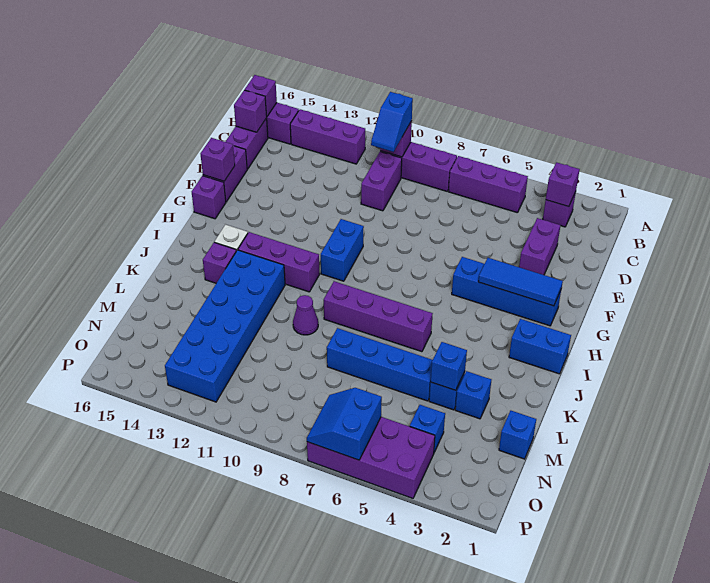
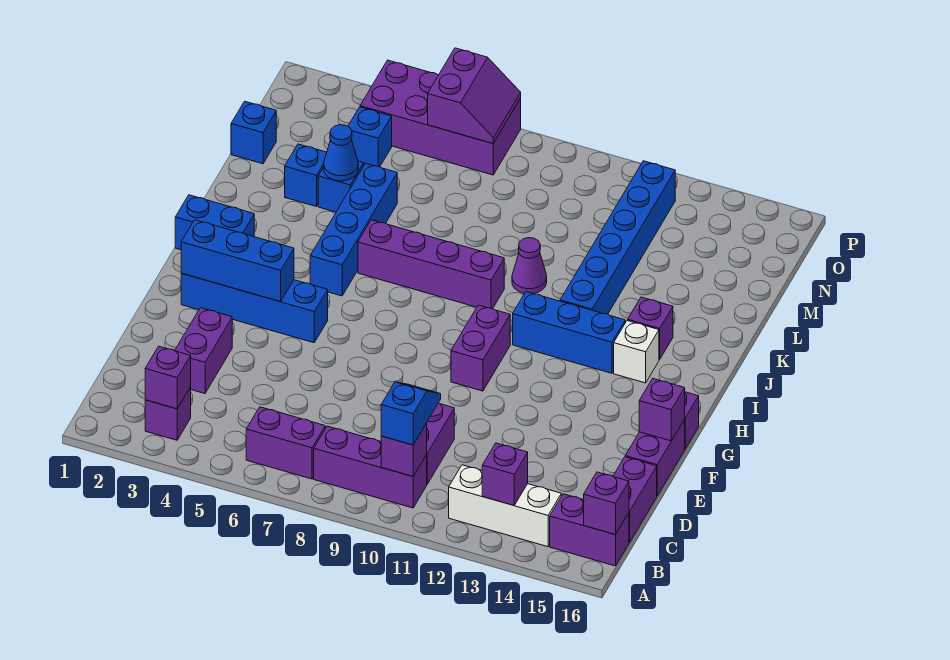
purple 1x3 brick [448,156,528,213] -> purple 1x2 brick [246,407,325,479]
purple 1x3 brick [290,109,365,164] -> white 1x3 brick [449,465,561,547]
purple 1x1 brick [234,90,267,132] -> purple 1x1 brick moved to [482,443,528,505]
blue 1x3 tile [478,258,563,306] -> blue 1x3 brick [181,220,294,302]
blue 1x2 brick [321,219,364,281] -> purple 1x2 brick [451,305,510,391]
purple 1x3 brick [238,232,320,292] -> blue 1x3 brick [513,292,625,373]
blue 2x6 brick [165,250,285,402] -> blue 1x6 brick [560,161,675,314]
blue 1x1 brick [431,342,467,390] -> blue 1x1 cone [324,125,358,181]
blue 1x4 brick [327,328,432,401] -> blue 1x4 brick turned to [310,163,397,296]
blue 2x2 slope [307,388,382,460] -> purple 2x2 slope [428,48,521,143]

